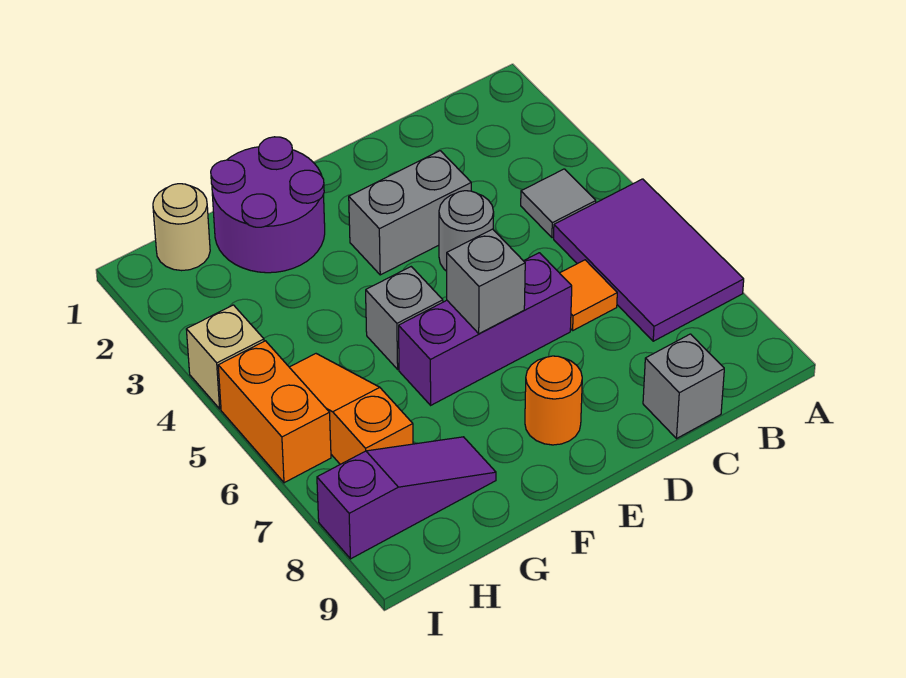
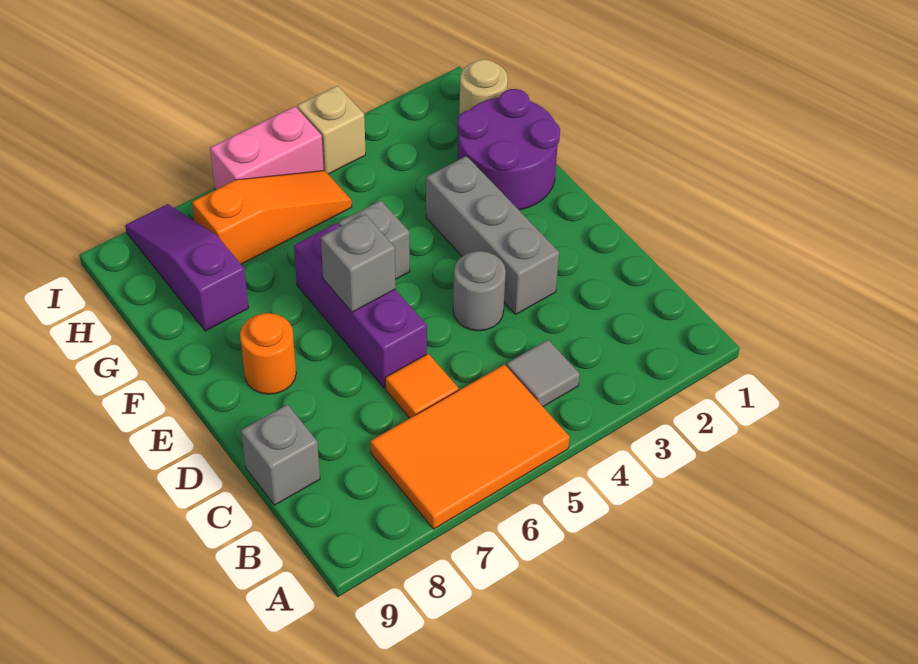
purple 2x3 tile [554,179,744,341] -> orange 2x3 tile [370,365,570,529]
grey 1x2 brick [349,151,471,275] -> grey 1x3 brick [426,156,559,314]
purple 1x3 slope [317,437,496,559] -> purple 1x3 slope turned to [125,204,249,331]
orange 1x2 brick [218,341,331,483] -> pink 1x2 brick [210,106,324,190]

